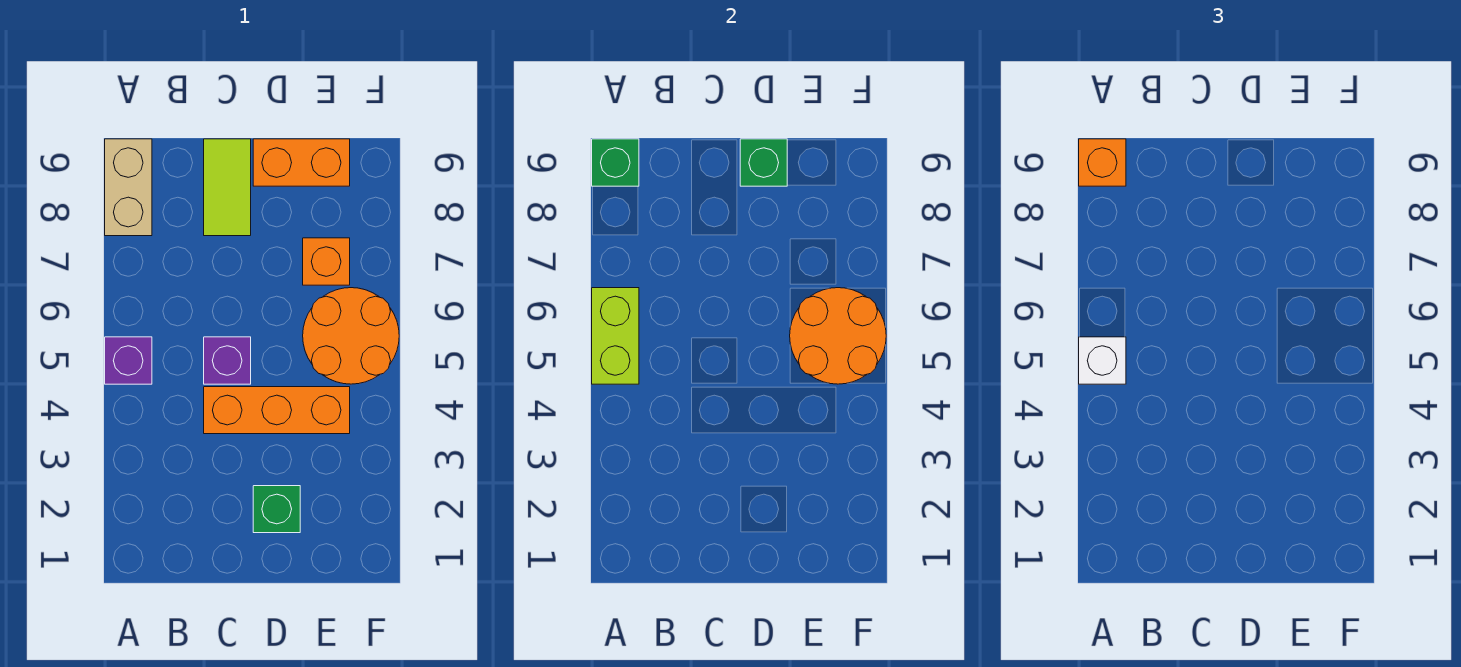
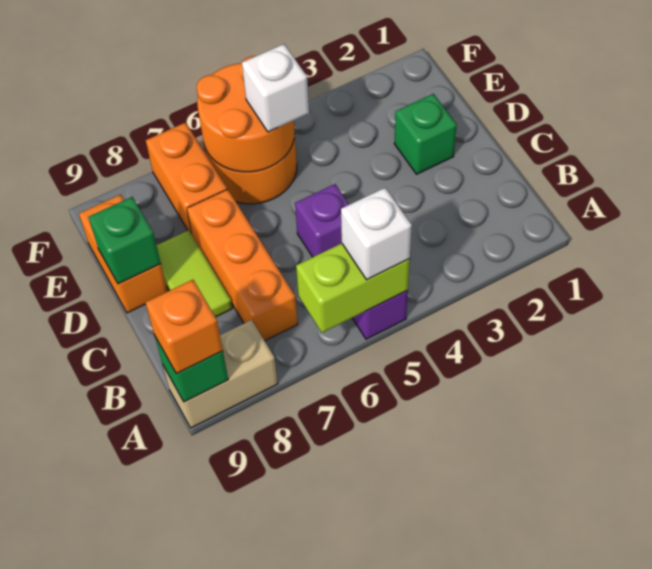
orange 1x3 brick [204,387,350,434] -> orange 1x3 brick moved to [187,189,298,341]
lime 1x2 tile [204,139,251,236] -> lime 1x2 tile turned to [156,230,232,317]
none -> white 1x1 brick [242,44,309,132]
orange 1x1 brick [303,238,350,285] -> orange 1x2 brick [146,123,227,234]

